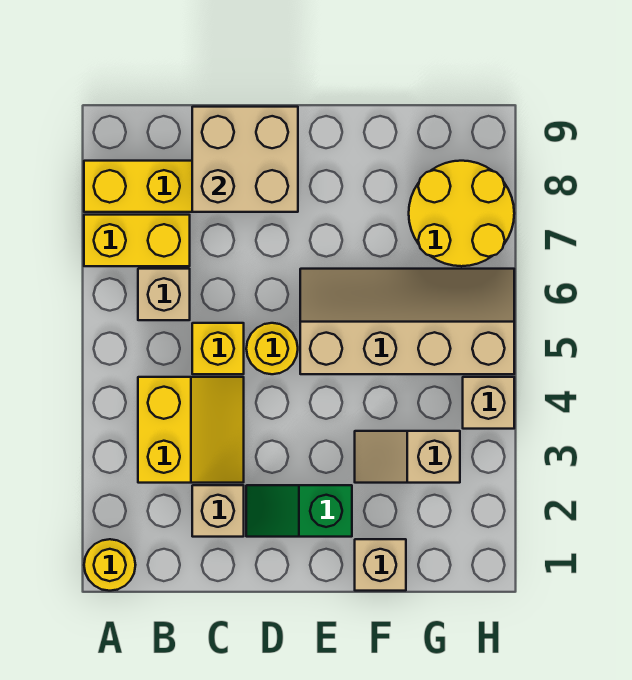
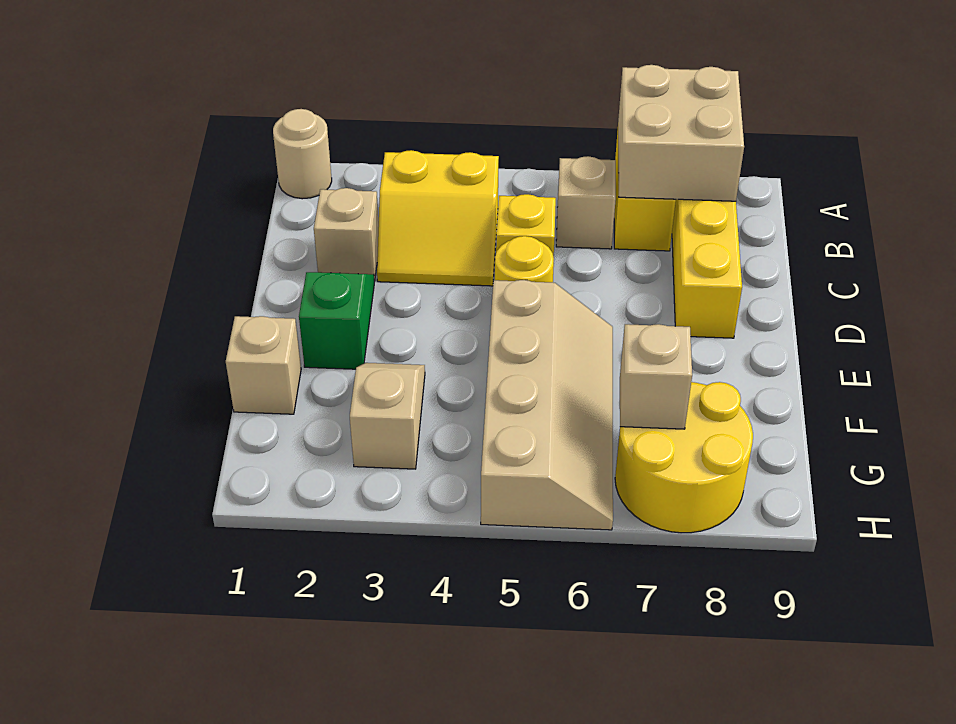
yellow 1x1 round brick [84,539,135,591] -> tan 1x1 round brick [273,109,332,199]
tan 2x2 brick [192,107,298,212] -> tan 2x2 brick moved to [618,65,744,201]
tan 1x1 brick [463,377,514,429] -> tan 1x1 brick moved to [620,324,692,429]

